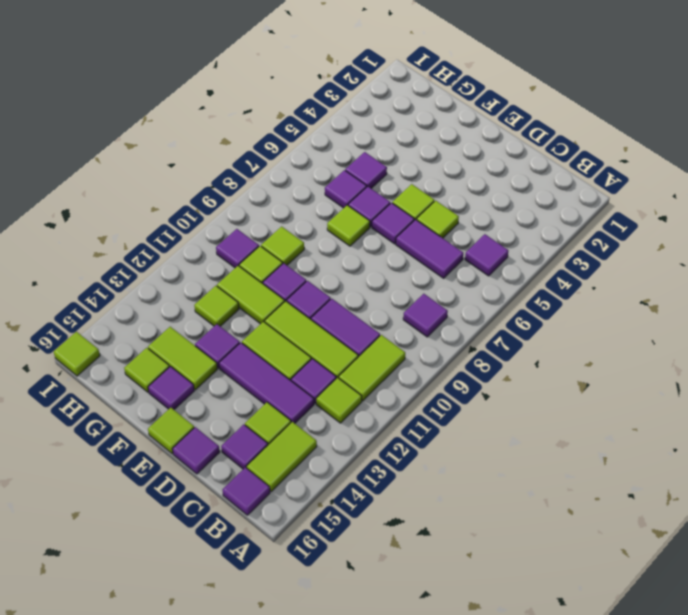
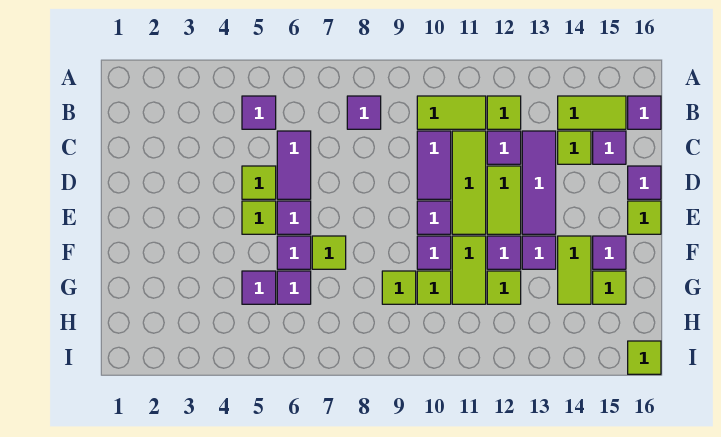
purple 1x1 tile [216,229,259,268] -> purple 1x1 tile moved to [487,236,521,269]

